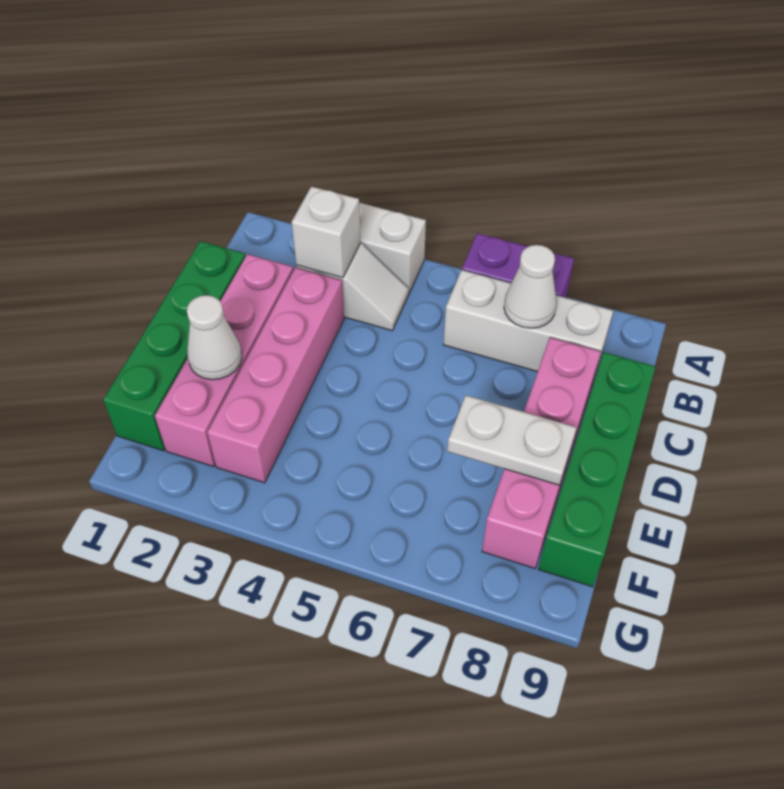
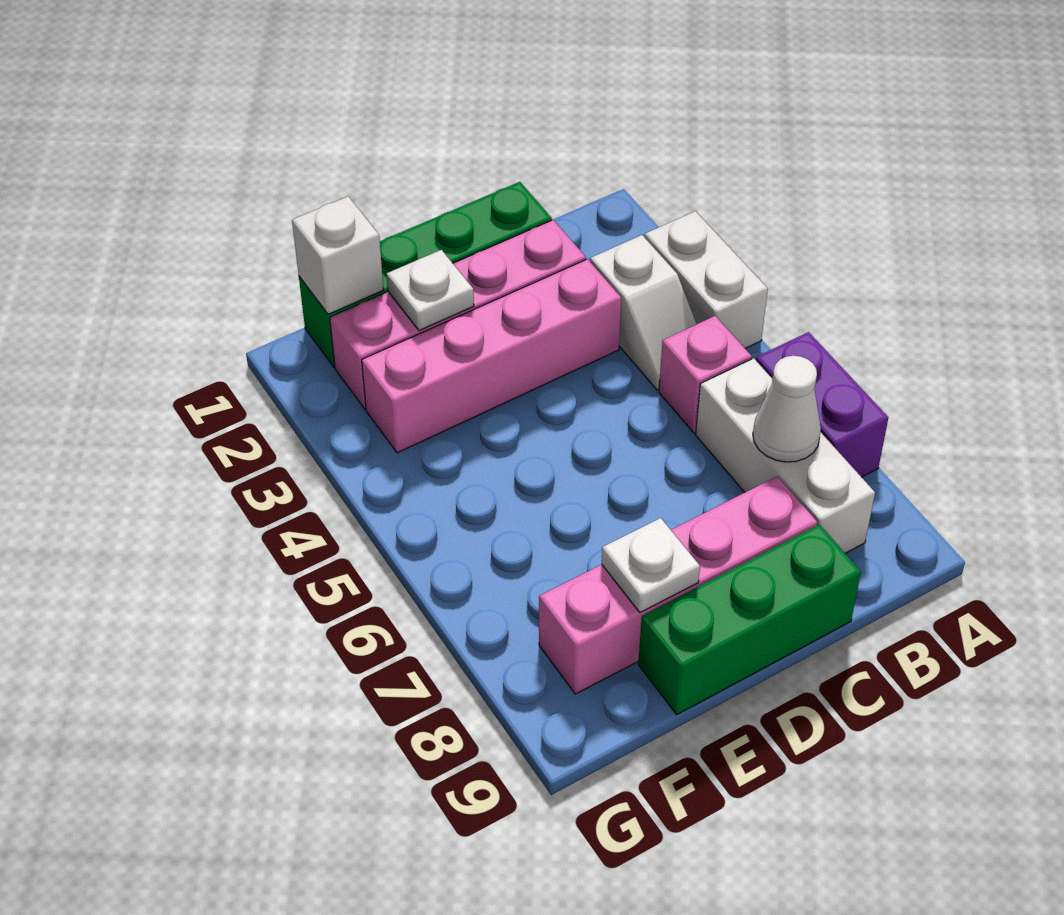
white 1x1 brick [292,186,361,278] -> white 1x1 brick moved to [292,196,383,314]
none -> pink 1x1 brick [659,316,752,433]
green 1x4 brick [539,352,655,587] -> green 1x3 brick [638,524,861,714]
white 1x1 cone [187,295,242,380] -> white 1x1 plate [387,250,474,331]
white 1x2 plate [447,395,577,485] -> white 1x1 plate [601,518,700,612]

